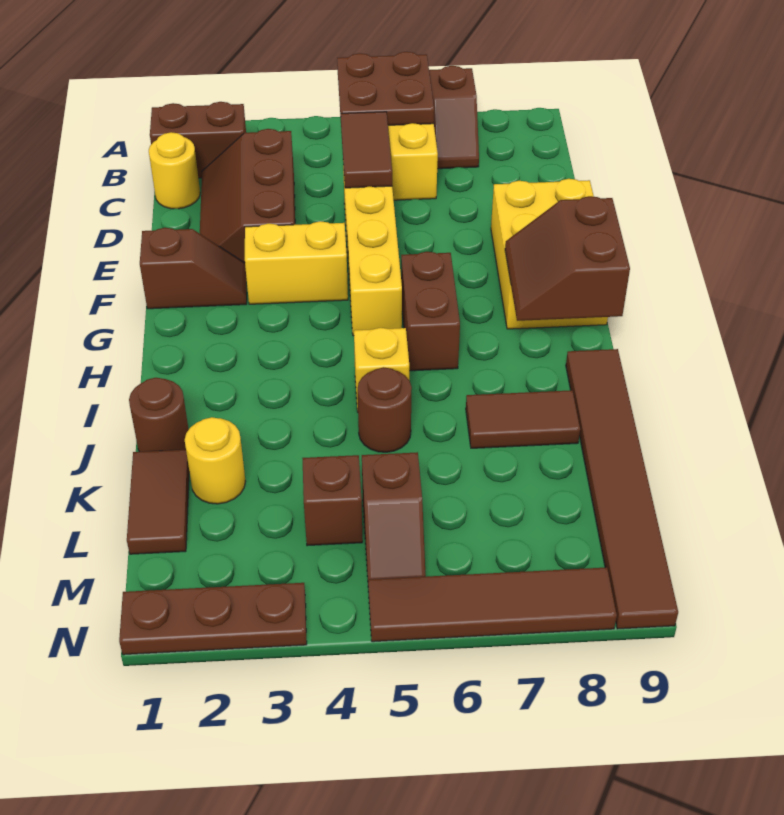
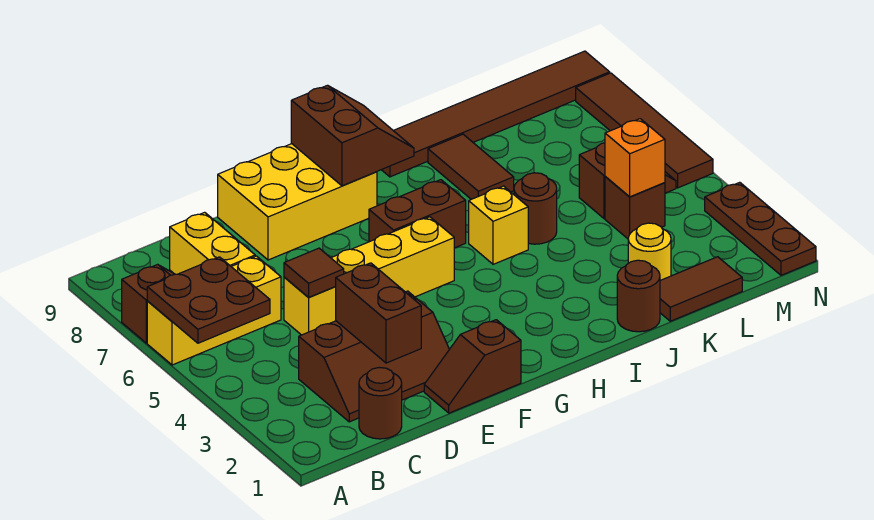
brown 1x2 brick [150,102,246,178] -> brown 1x2 brick moved to [336,263,421,363]
yellow 1x1 round brick [149,132,200,209] -> brown 1x1 round brick [359,368,402,439]
brown 1x2 tile [341,112,392,188] -> brown 1x1 tile [284,248,344,297]
brown 1x2 slope [140,228,247,309] -> brown 1x2 slope turned to [424,320,521,413]
yellow 1x2 brick [245,221,348,304] -> yellow 1x2 brick moved to [170,212,255,274]
brown 2x2 slope [505,196,630,321] -> brown 2x2 slope turned to [291,85,414,186]
none -> orange 1x1 brick [605,119,665,197]

